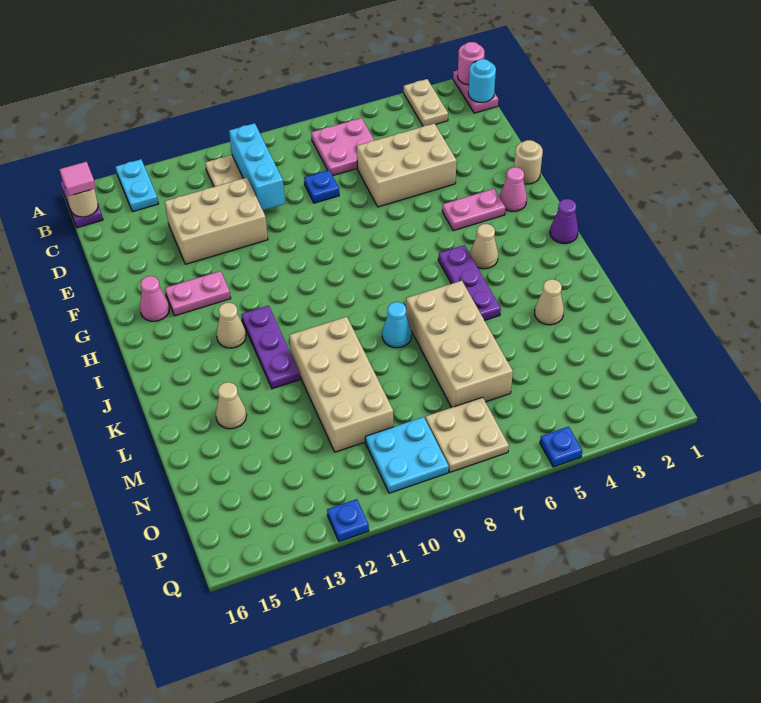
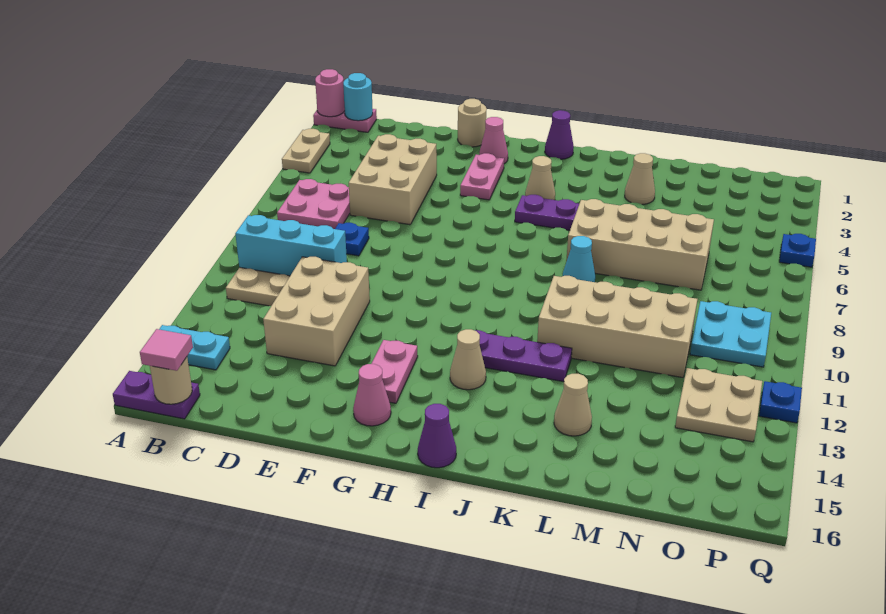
tan 1x2 plate [404,79,448,126] -> tan 1x2 plate turned to [282,129,330,173]
none -> purple 1x1 cone [418,404,456,468]
tan 2x2 plate [425,397,509,472] -> tan 2x2 plate moved to [675,368,762,442]

